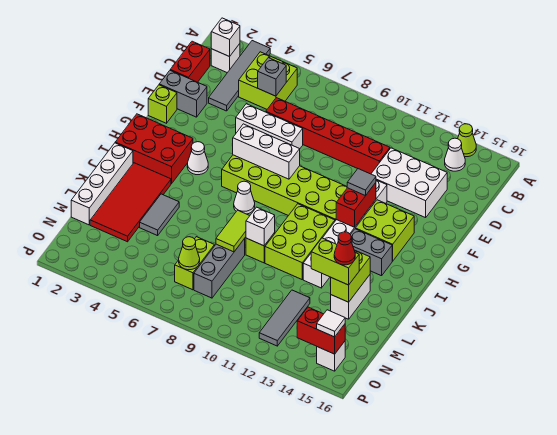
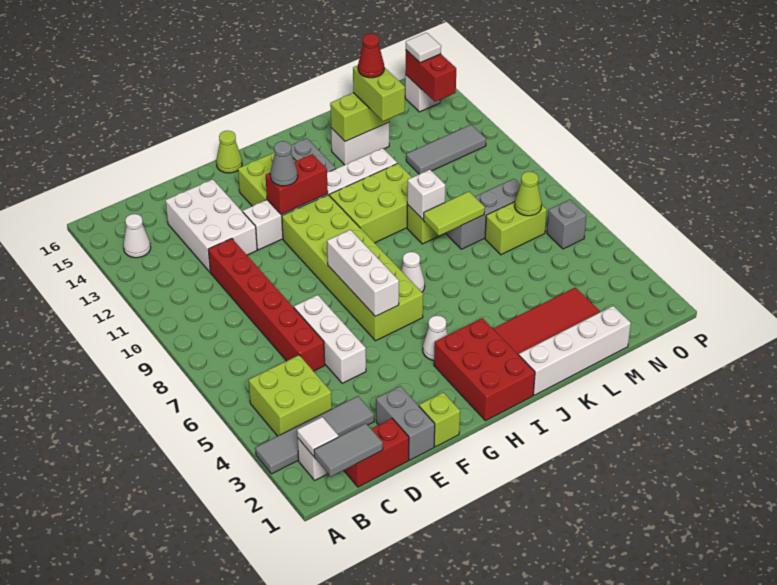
lime 1x1 cone [458,124,476,157] -> lime 1x1 cone moved to [216,131,242,173]
white 1x1 brick [211,18,240,57] -> white 1x1 tile [297,417,339,456]
grey 1x1 brick [258,58,286,96] -> grey 1x1 brick moved to [547,200,586,249]
grey 1x1 tile [347,169,376,196] -> grey 1x1 cone [270,141,298,186]
grey 1x2 tile [140,194,179,236] -> grey 1x2 tile moved to [314,423,383,477]

